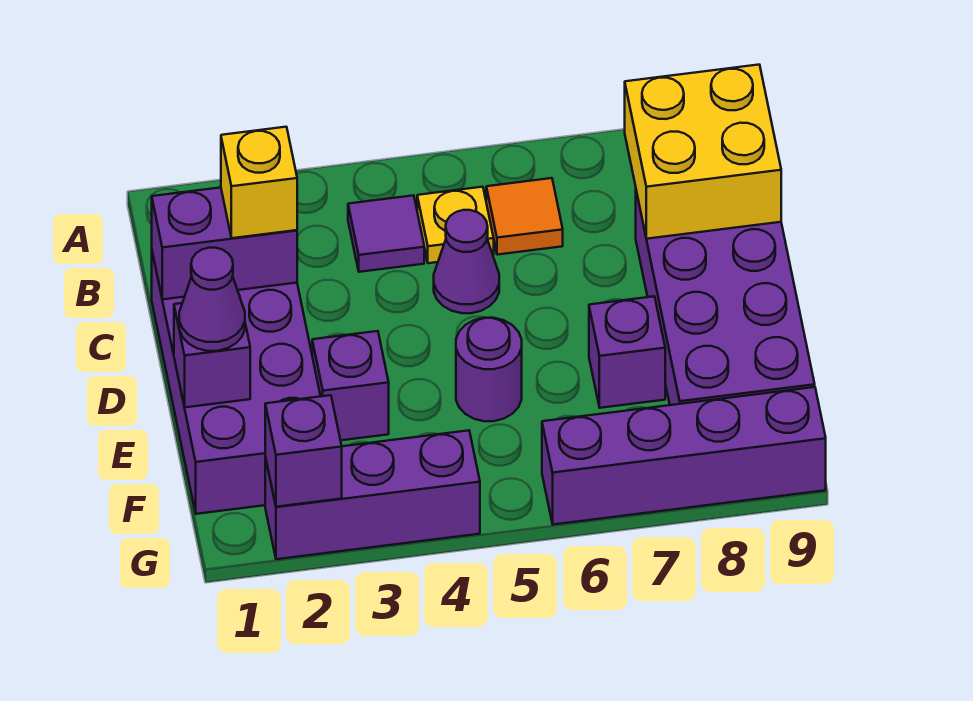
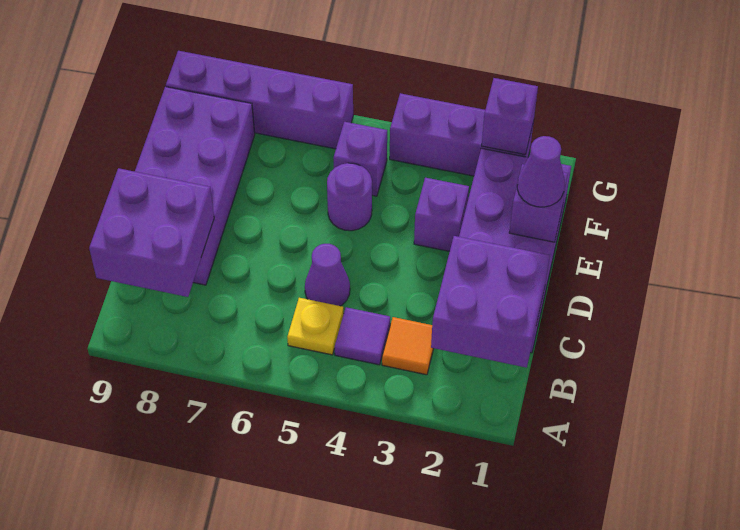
orange 1x1 tile [486,178,563,255] -> orange 1x1 tile moved to [382,317,434,375]
yellow 2x2 brick [625,65,781,239] -> purple 2x2 brick [89,168,214,297]
purple 1x2 brick [152,187,297,299] -> purple 2x2 brick [431,236,550,368]
yellow 1x1 brick [221,127,297,238] -> none
purple 1x1 brick [589,296,665,408] -> purple 1x1 brick moved to [333,122,387,196]

